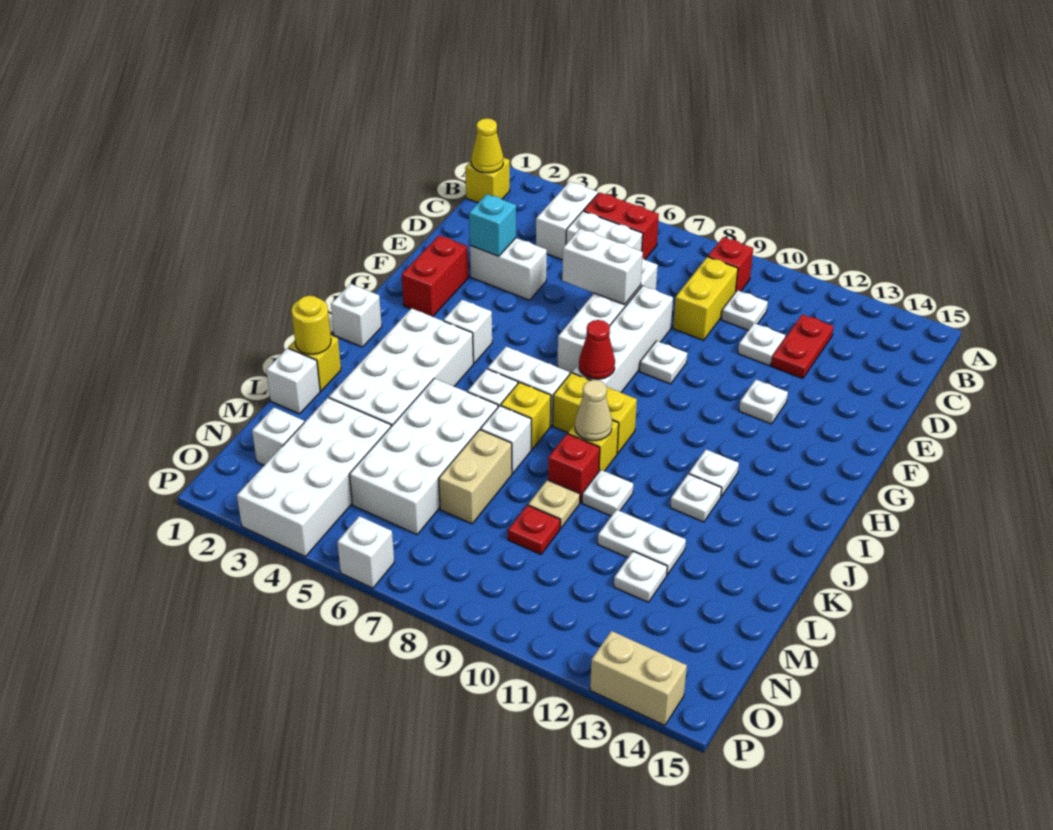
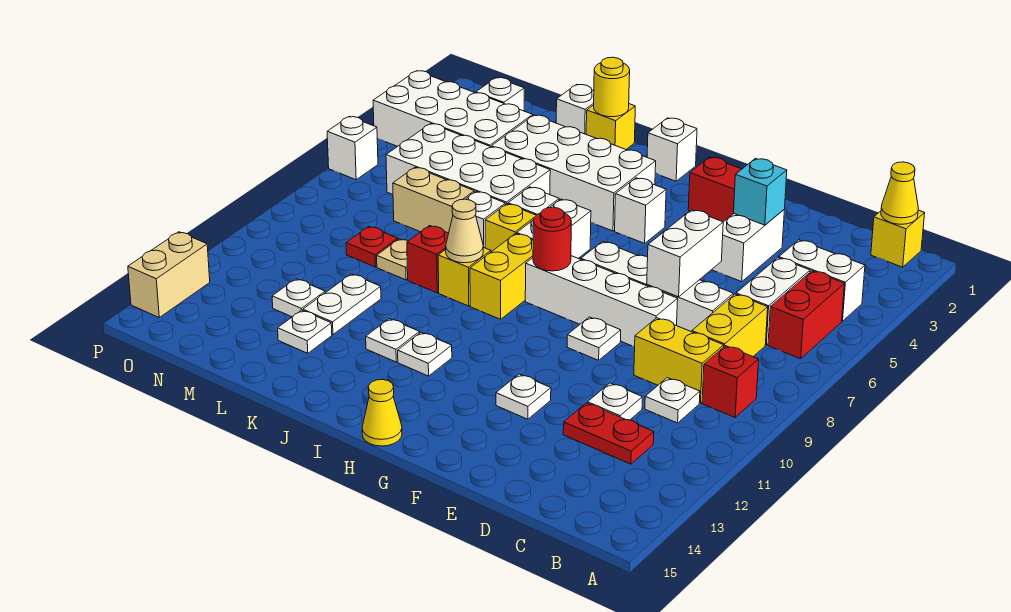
none -> yellow 1x2 brick [692,294,768,357]
red 1x1 cone [579,320,615,379] -> red 1x1 round brick [533,207,571,271]
none -> yellow 1x1 cone [362,379,402,446]
white 1x1 plate [582,470,633,516] -> white 1x1 plate moved to [278,310,332,353]

